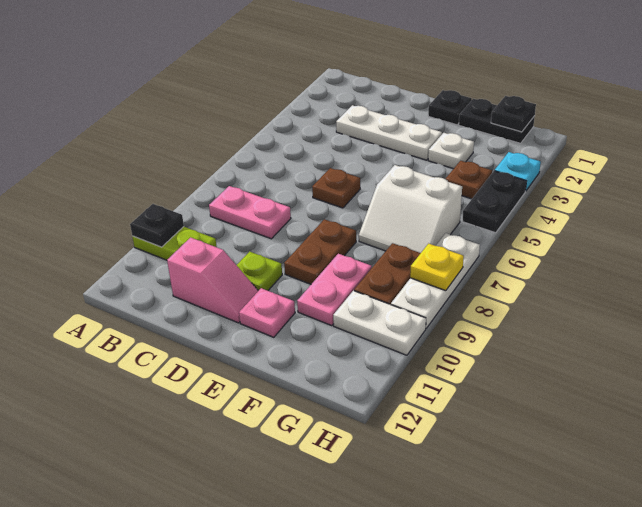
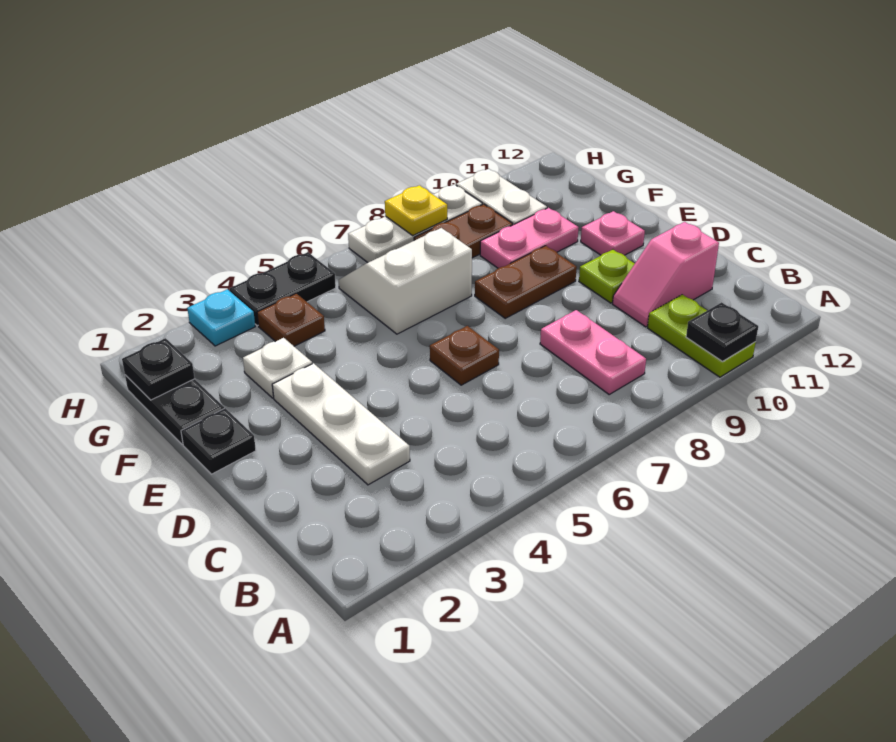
pink 1x2 slope [167,238,258,323] -> pink 1x2 slope turned to [613,222,719,327]
white 2x2 slope [359,165,462,253] -> white 2x2 slope turned to [339,228,472,334]

